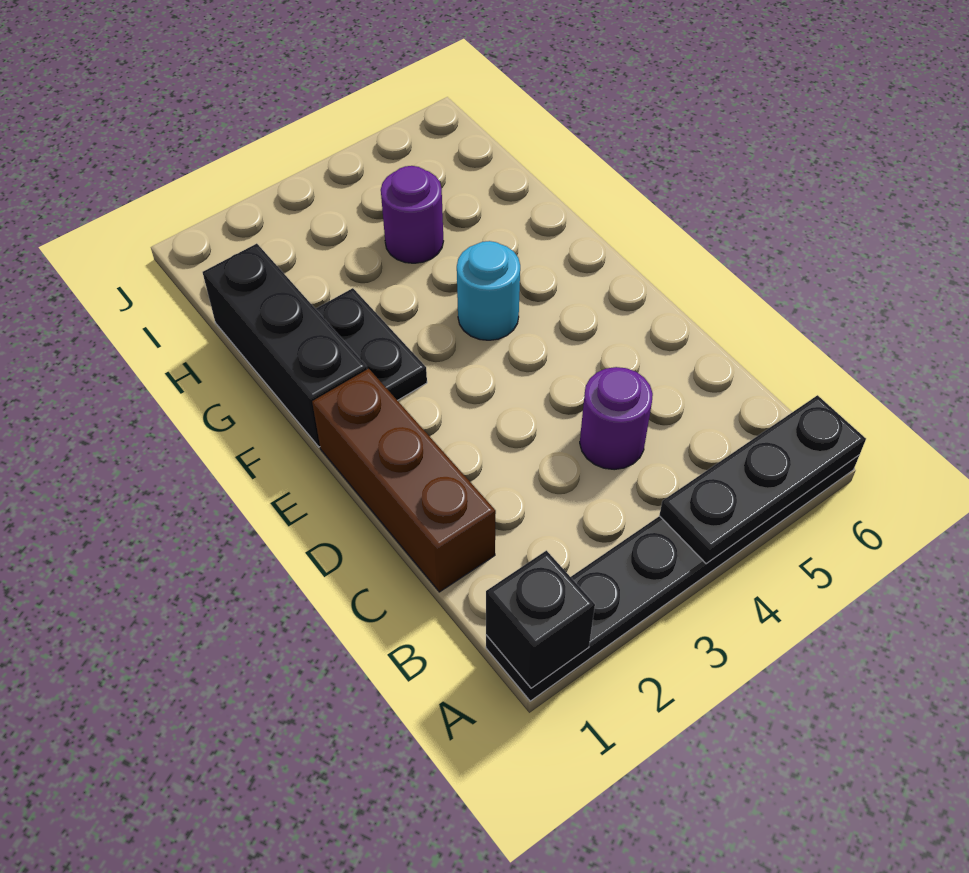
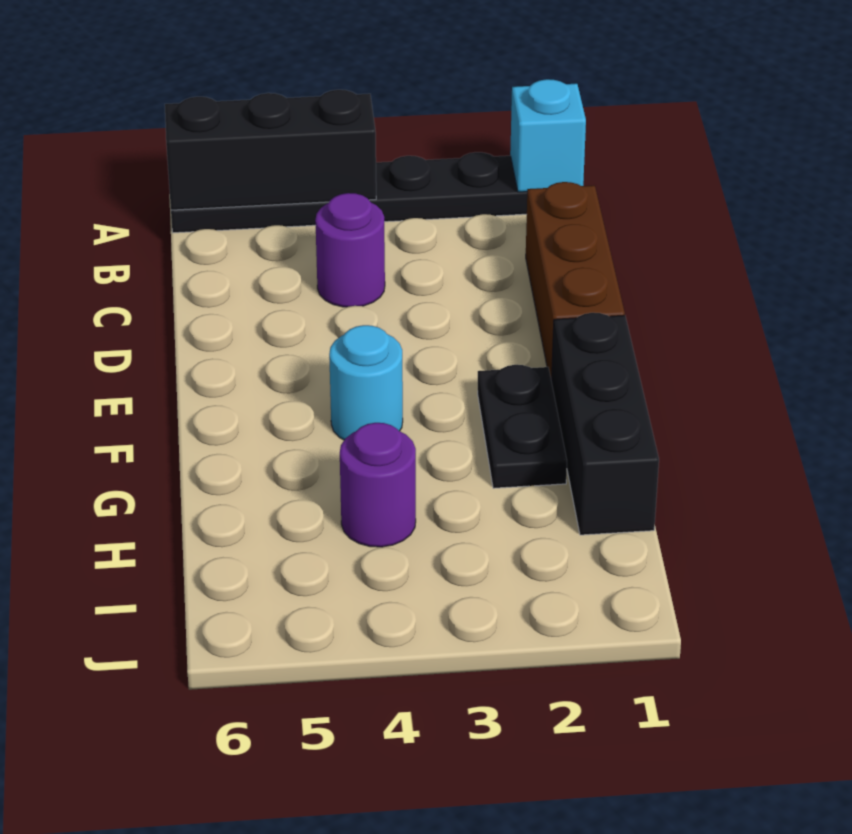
black 1x1 brick [486,551,595,688] -> cyan 1x1 brick [510,79,586,192]
black 1x3 plate [659,395,866,564] -> black 1x3 brick [165,90,376,210]

